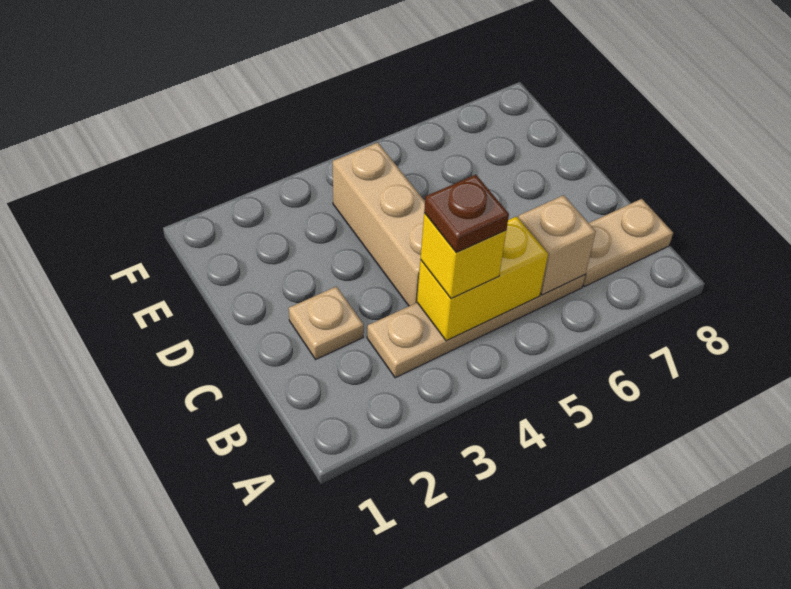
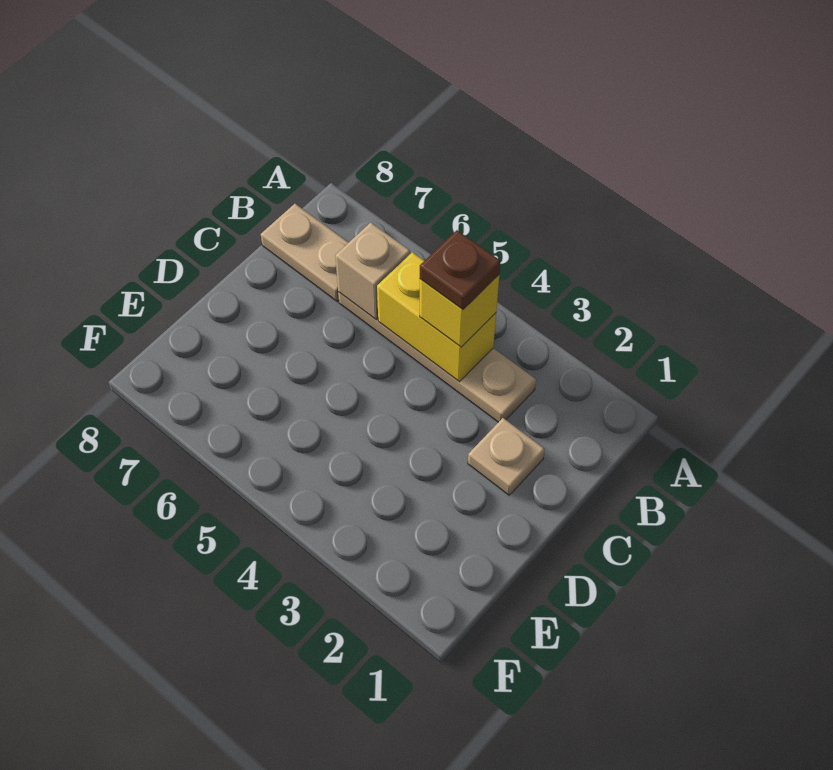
tan 1x3 brick [333,143,425,306] -> none

